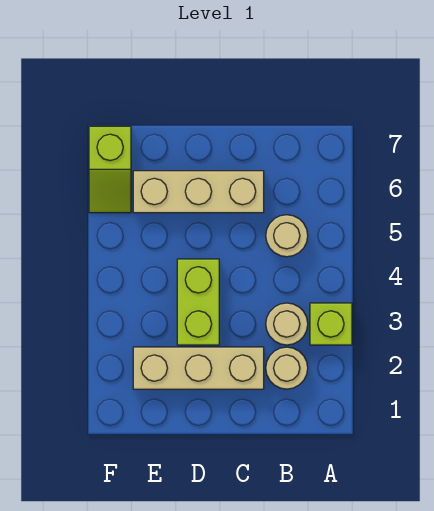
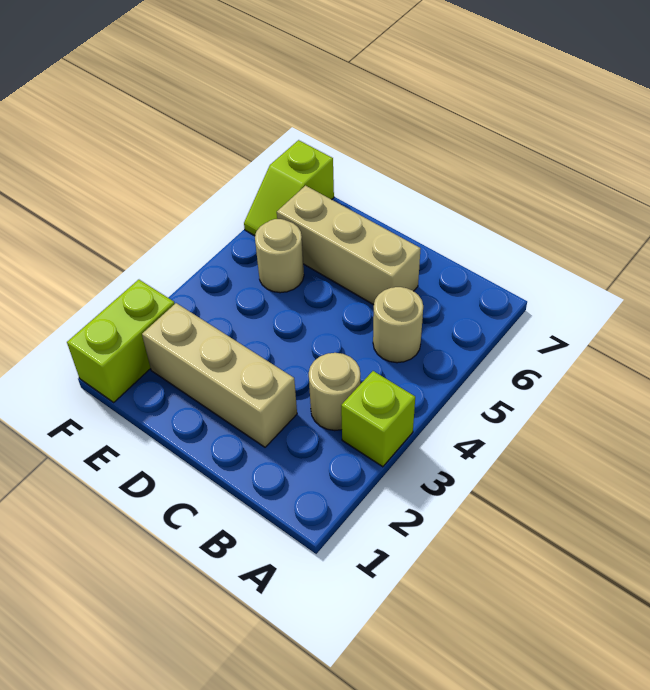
tan 1x1 round brick [266,347,308,389] -> tan 1x1 round brick moved to [255,219,304,293]
lime 1x2 brick [177,259,219,345] -> lime 1x2 brick moved to [67,280,175,402]

